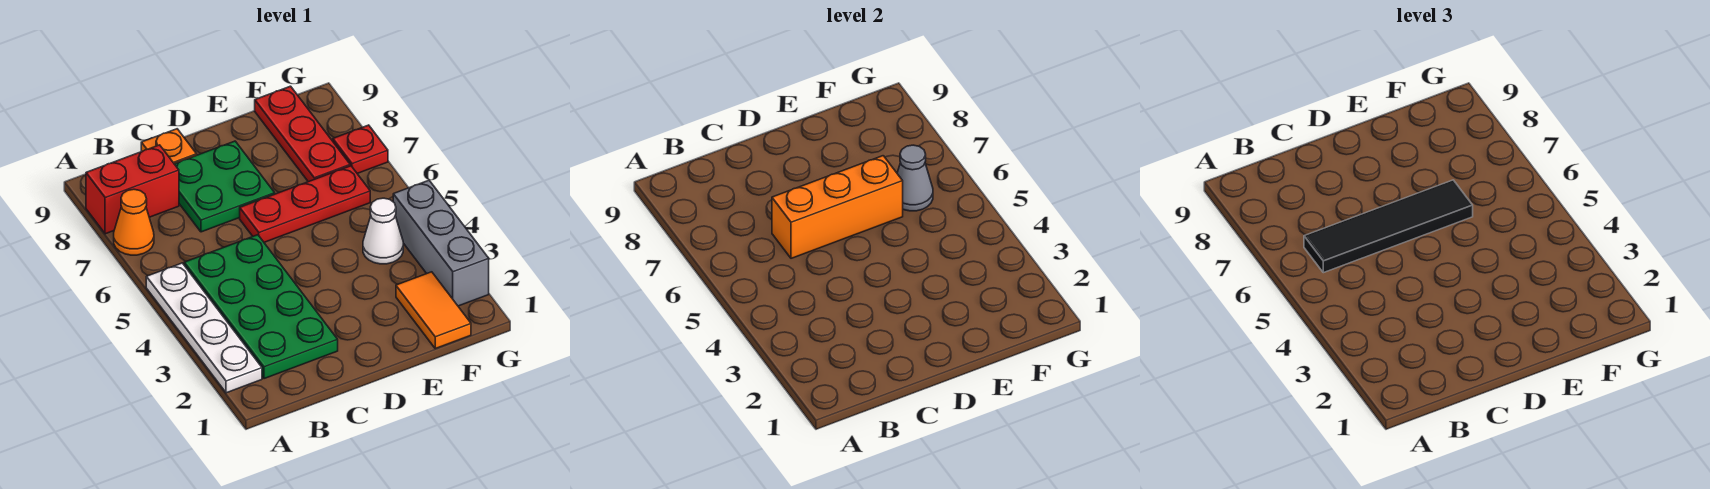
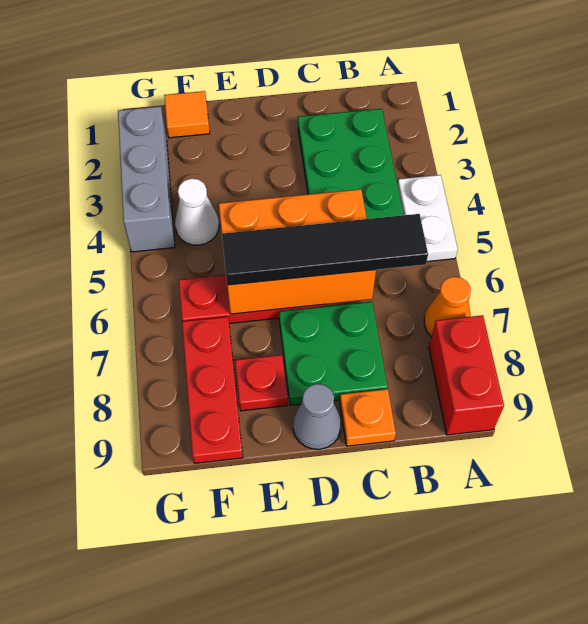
white 1x4 plate [146,263,262,393] -> white 1x2 plate [398,175,458,262]
red 1x2 brick [86,145,179,234] -> red 1x2 brick turned to [429,315,504,435]
orange 1x3 brick [772,156,903,258] -> orange 2x3 brick [219,189,376,314]
orange 1x2 tile [396,272,471,349] -> orange 1x1 tile [164,91,210,138]
grey 1x1 cone [897,145,933,211] -> grey 1x1 cone moved to [293,384,341,449]
red 1x1 plate [333,125,388,174] -> red 1x1 plate moved to [235,355,288,411]

